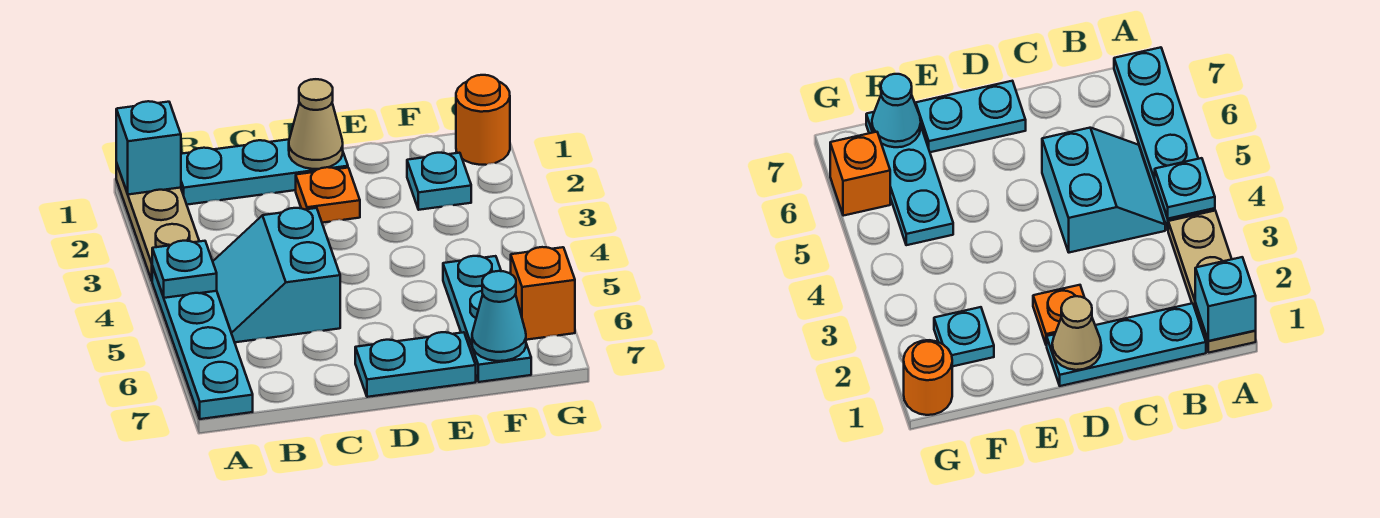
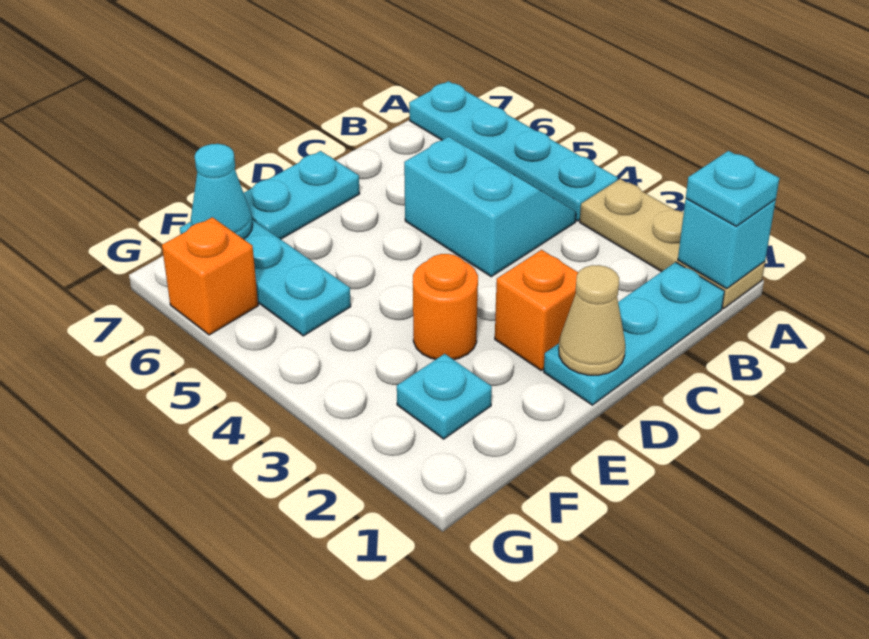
cyan 1x1 plate [152,241,217,298] -> cyan 1x1 plate moved to [686,151,780,226]
orange 1x1 plate [296,167,360,223] -> orange 1x1 brick [495,250,578,370]
orange 1x1 round brick [456,75,510,165] -> orange 1x1 round brick moved to [413,254,478,360]

